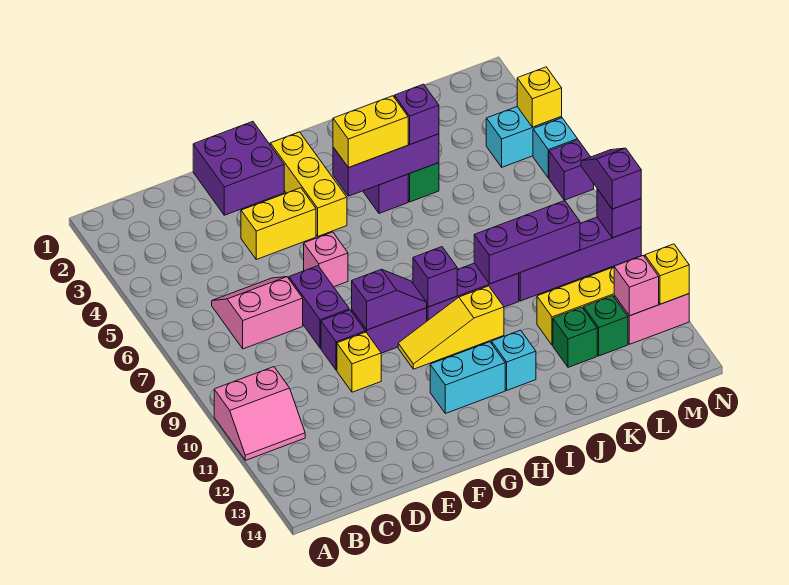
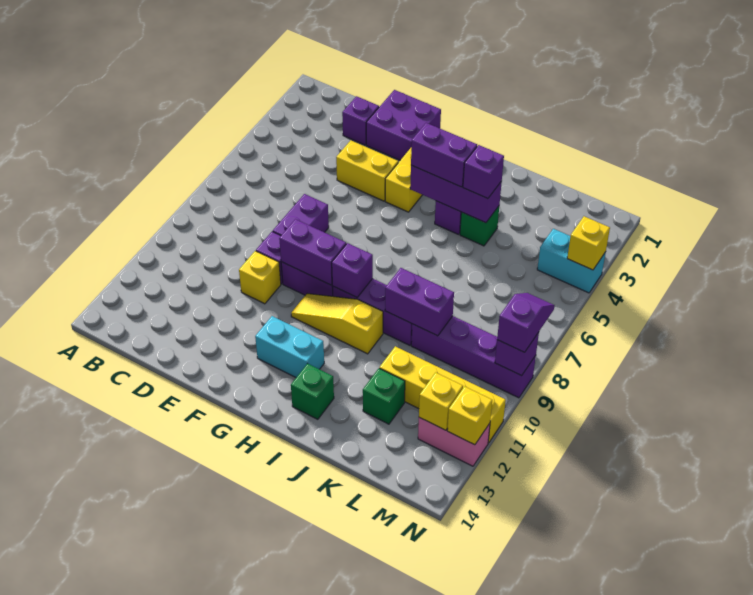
pink 2x2 slope [214,367,305,460] -> none
pink 2x2 slope [212,277,303,349] -> none
pink 1x1 brick [304,232,348,287] -> none
purple 1x2 slope [352,269,427,330] -> purple 1x2 brick [279,219,346,285]
yellow 1x2 brick [333,96,408,168] -> purple 1x2 brick [411,123,477,187]
cyan 1x1 brick [492,330,536,390] -> none
purple 1x3 brick [474,201,580,284] -> purple 1x2 brick [385,268,454,336]
green 1x1 brick [584,296,628,356] -> green 1x1 brick moved to [291,364,334,419]
pink 1x1 brick [614,255,659,316] -> yellow 1x1 brick [419,373,463,430]
cyan 1x1 brick [533,118,578,178] -> none
purple 1x1 brick [549,140,594,200] -> purple 1x1 brick moved to [342,96,379,145]

